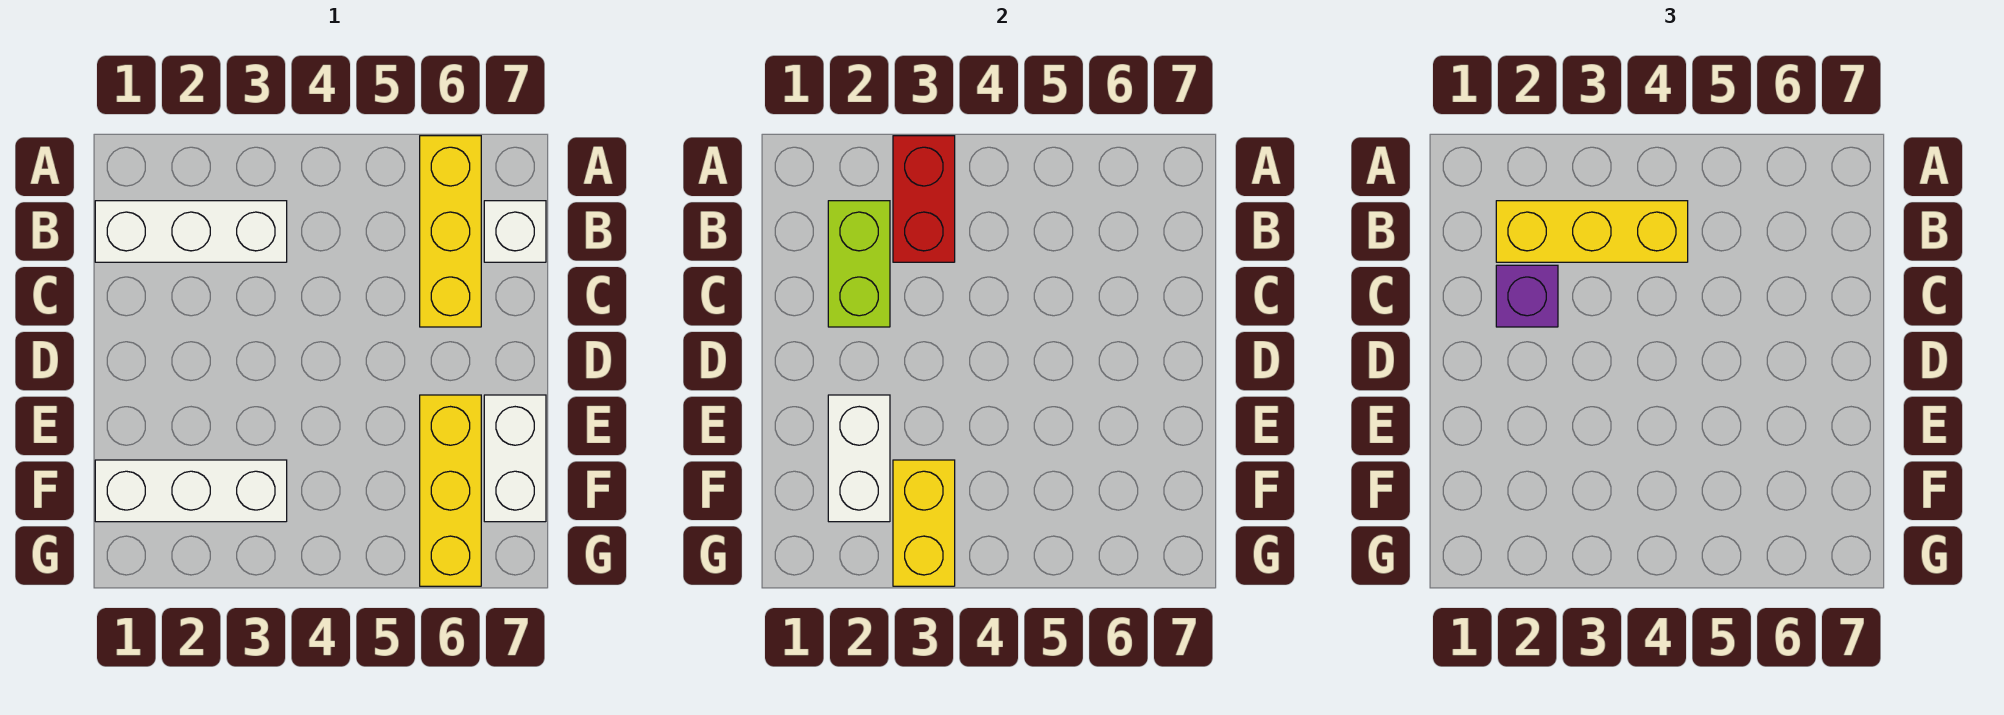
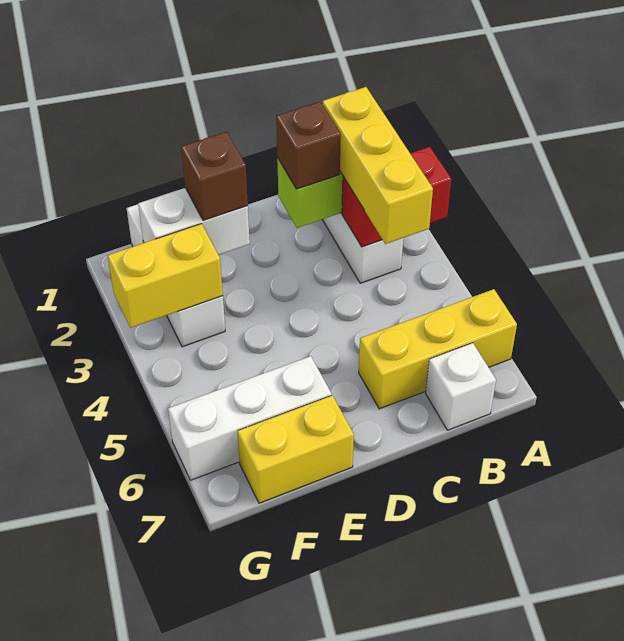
purple 1x1 brick [1496,265,1558,327] -> brown 1x1 brick [276,102,341,189]
none -> brown 1x1 brick [181,132,248,220]
yellow 1x3 brick [420,395,481,586] -> white 1x3 brick [168,356,331,480]
white 1x2 brick [484,395,546,522] -> yellow 1x2 brick [237,395,354,503]

